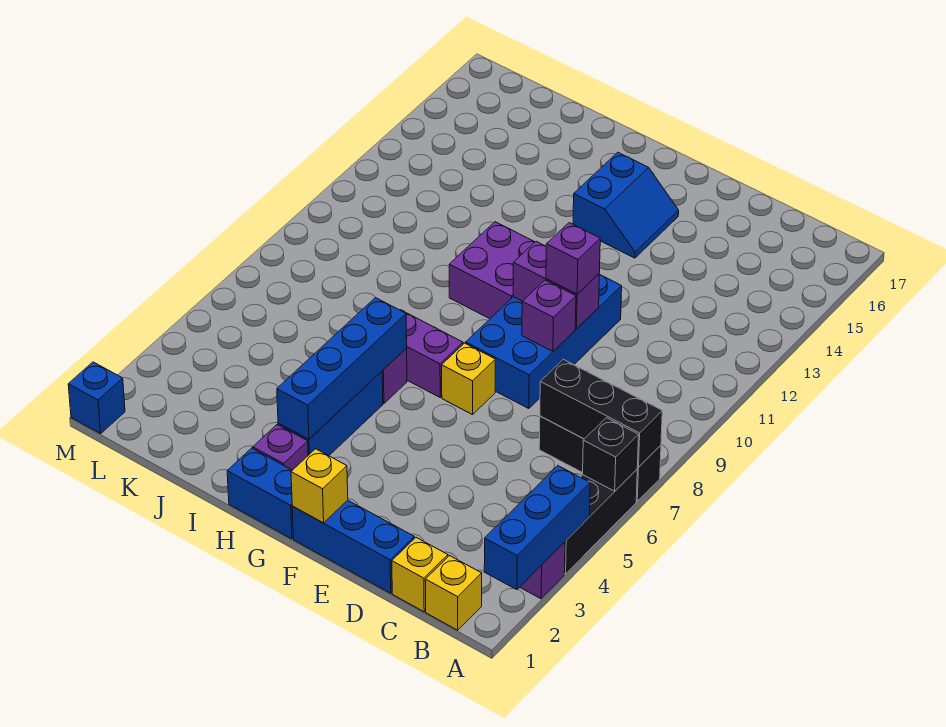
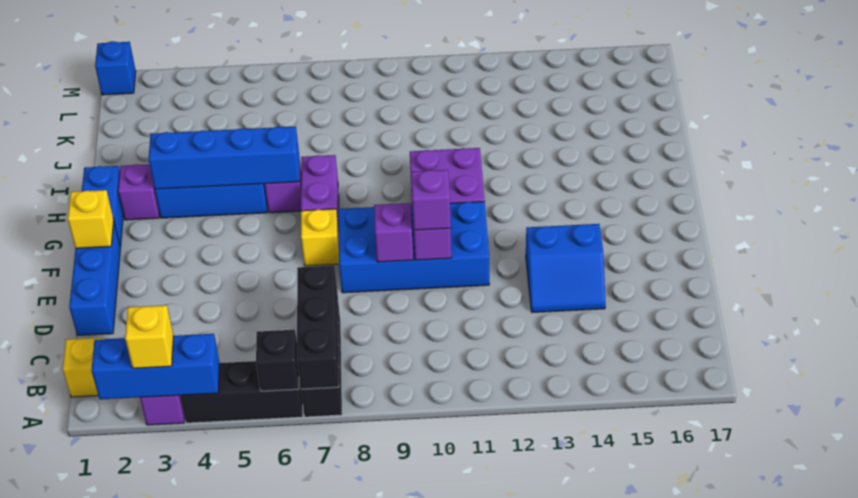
yellow 1x1 brick [392,538,448,612] -> yellow 1x1 brick moved to [125,305,173,368]
blue 2x2 slope [573,152,679,258] -> blue 2x2 slope moved to [526,224,606,312]

